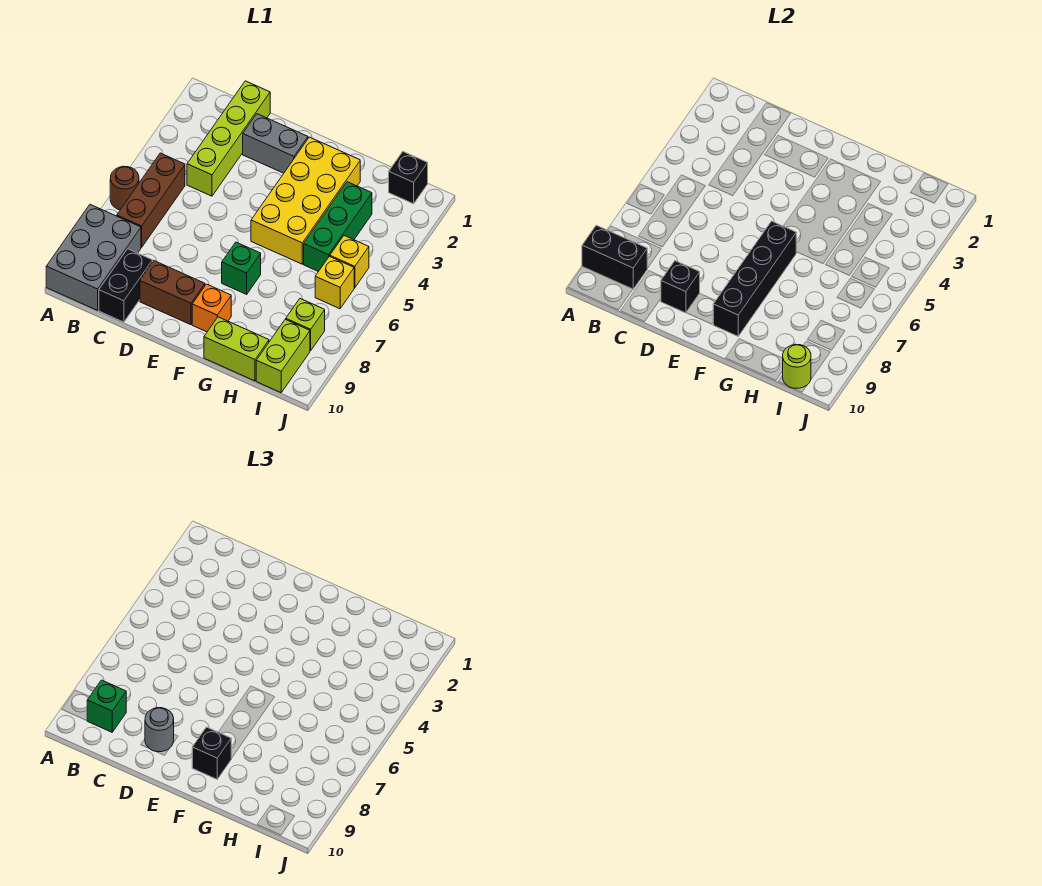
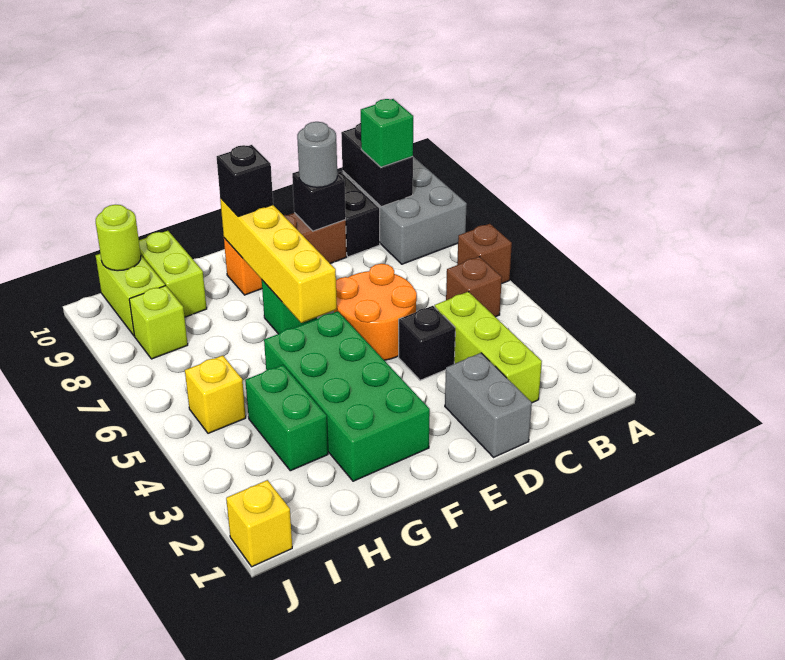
brown 1x1 round brick [110,166,139,210] -> brown 1x1 brick [457,224,512,284]
black 1x2 brick [582,225,647,289] -> black 1x2 brick turned to [341,123,413,207]
brown 1x3 brick [117,153,185,247] -> brown 1x1 brick [446,257,502,317]
lime 1x4 brick [187,81,270,196] -> lime 1x3 brick [435,292,542,403]
grey 1x2 brick [243,114,308,173] -> grey 1x2 brick turned to [445,353,532,457]
none -> orange 2x2 round brick [334,264,417,360]
yellow 2x4 brick [251,137,360,264] -> green 2x4 brick [264,311,430,481]
black 1x4 brick [713,221,796,336] -> yellow 1x4 brick [220,198,337,323]
lime 1x2 brick [204,317,269,381] -> lime 1x2 brick turned to [139,231,207,317]
green 1x3 brick [304,182,372,271] -> green 1x2 brick [245,365,328,471]
black 1x1 brick [389,152,428,204] -> black 1x1 brick moved to [399,306,455,380]
yellow 1x1 brick [315,256,354,309] -> yellow 1x1 brick moved to [226,480,292,567]

